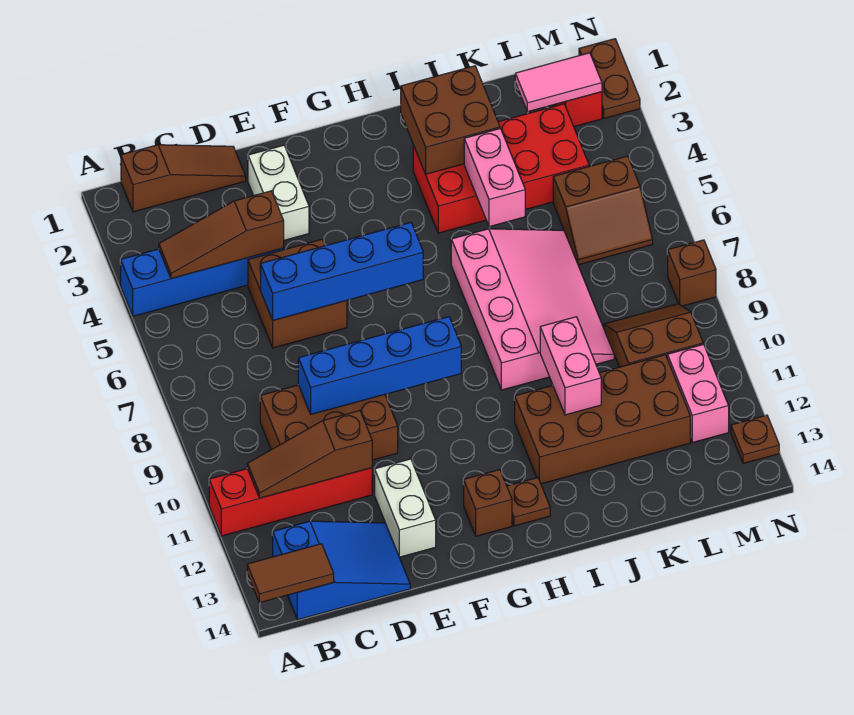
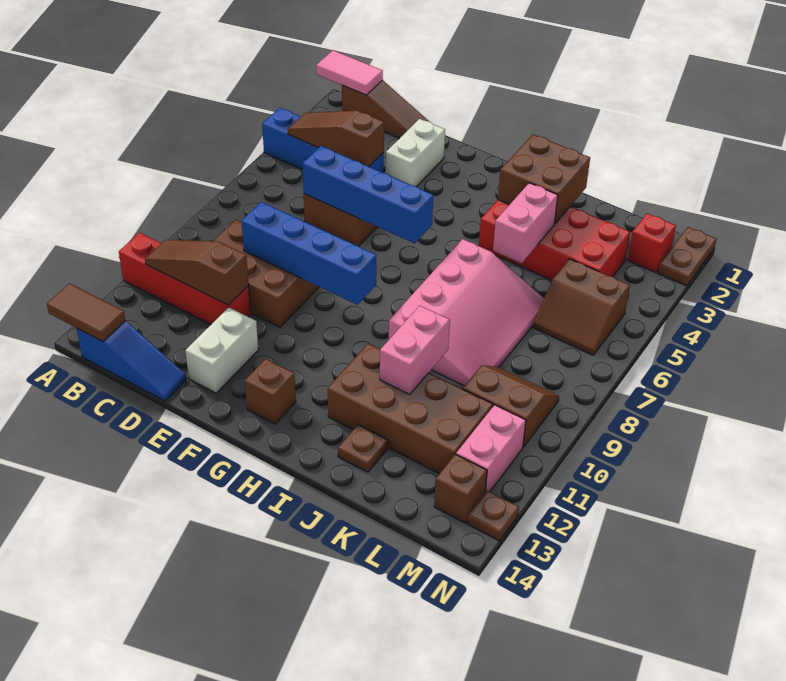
blue 2x3 slope [273,521,410,620] -> blue 1x3 slope [76,321,186,401]
brown 1x1 plate [507,478,550,526] -> brown 1x1 plate moved to [338,425,388,472]
pink 1x2 tile [515,53,602,112] -> pink 1x2 tile moved to [316,50,383,95]
brown 1x1 brick [668,240,716,306] -> brown 1x1 brick moved to [434,454,487,523]

